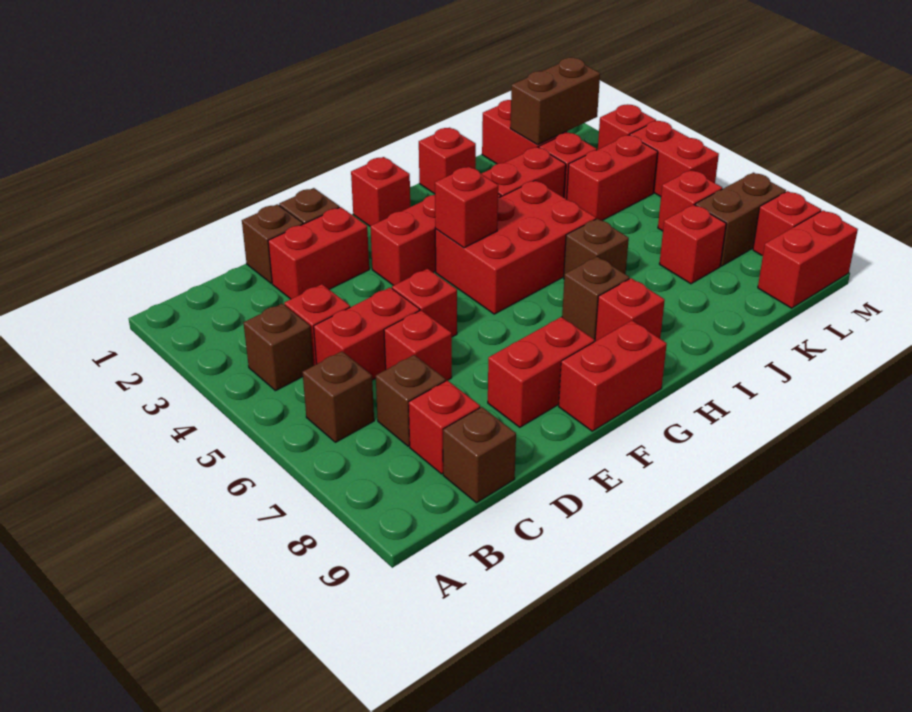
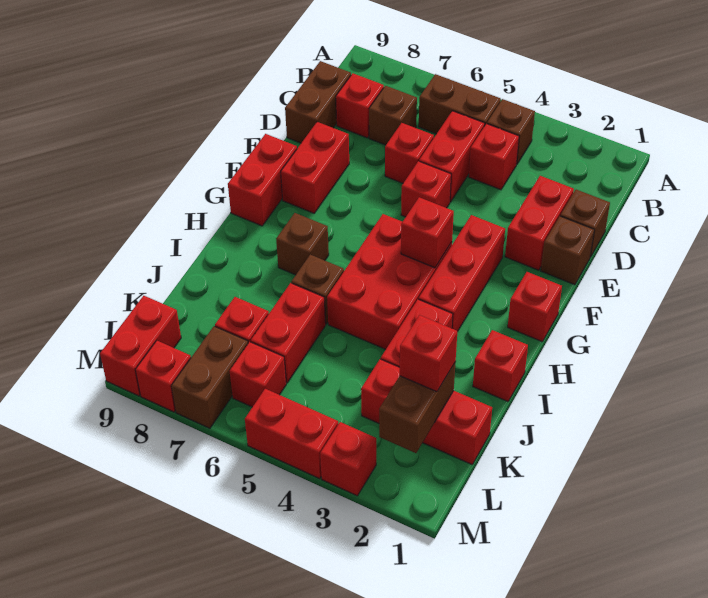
brown 1x1 brick [303,351,374,442] -> brown 1x2 brick [419,74,501,134]
brown 1x1 brick [443,407,516,503] -> brown 1x2 brick [285,61,351,143]
red 1x1 brick [595,278,665,341] -> red 1x1 brick moved to [400,315,457,392]
red 1x2 brick [567,135,658,221] -> red 1x2 brick moved to [251,283,326,383]

